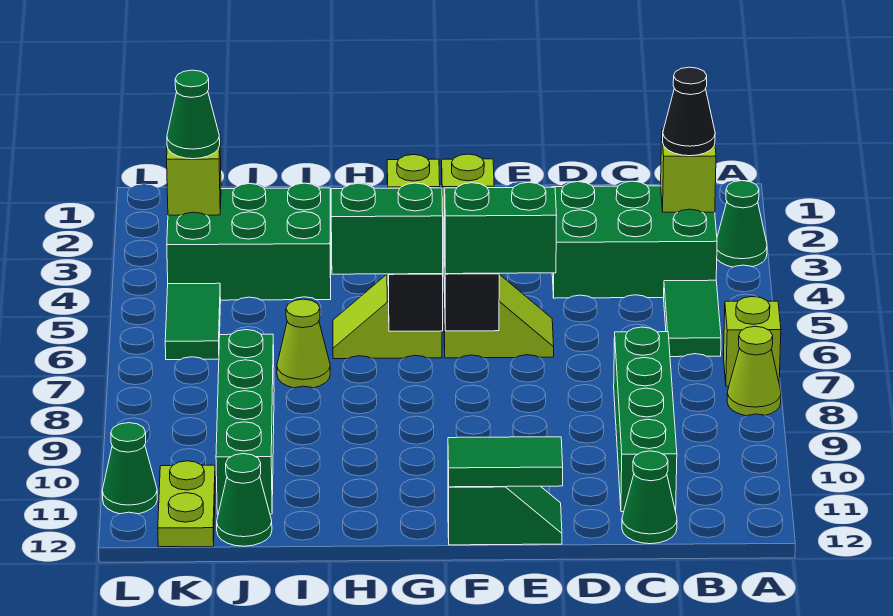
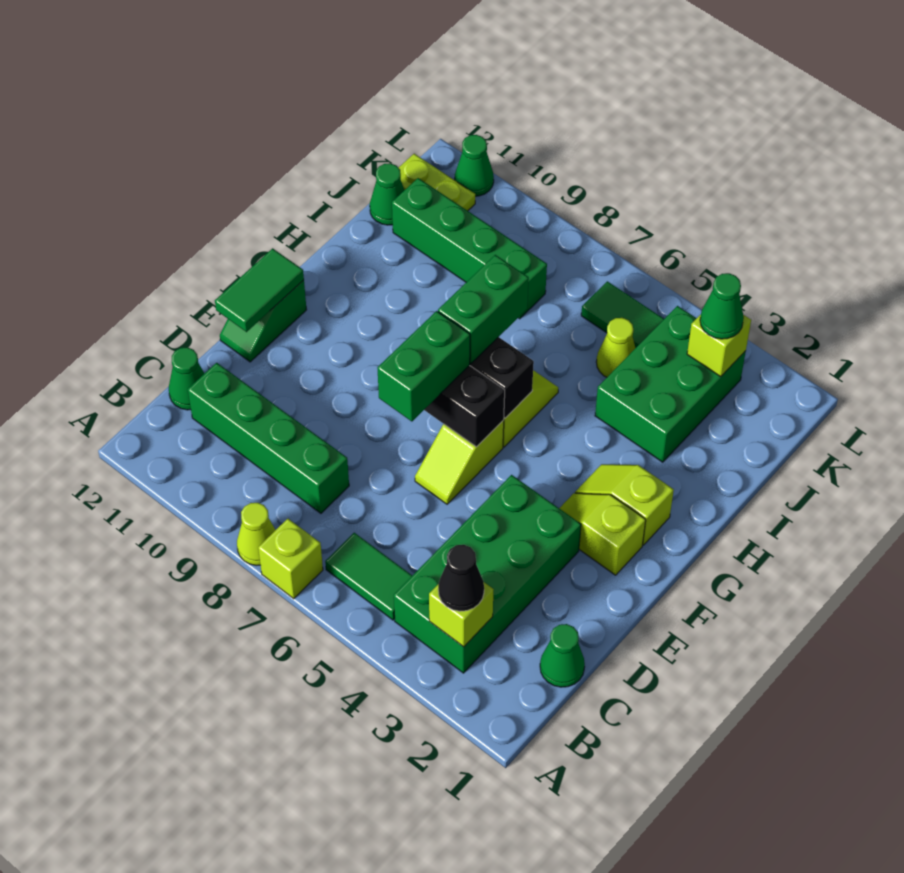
green 1x1 cone [717,181,767,267] -> green 1x1 cone moved to [540,624,585,687]
green 2x3 brick [552,181,717,298] -> green 2x4 brick [394,475,581,673]
lime 1x1 cone [277,299,330,388] -> lime 1x1 cone moved to [596,318,635,377]

